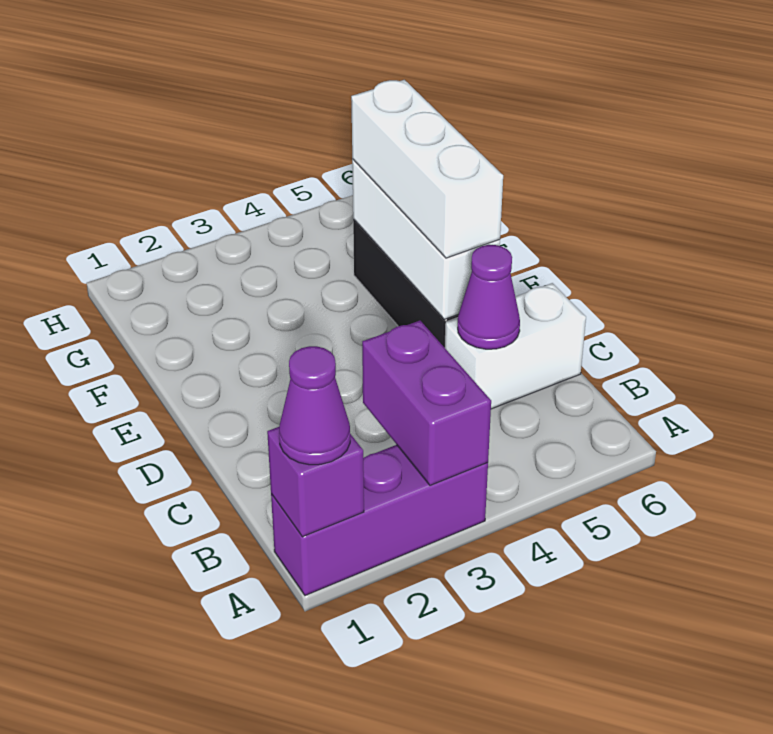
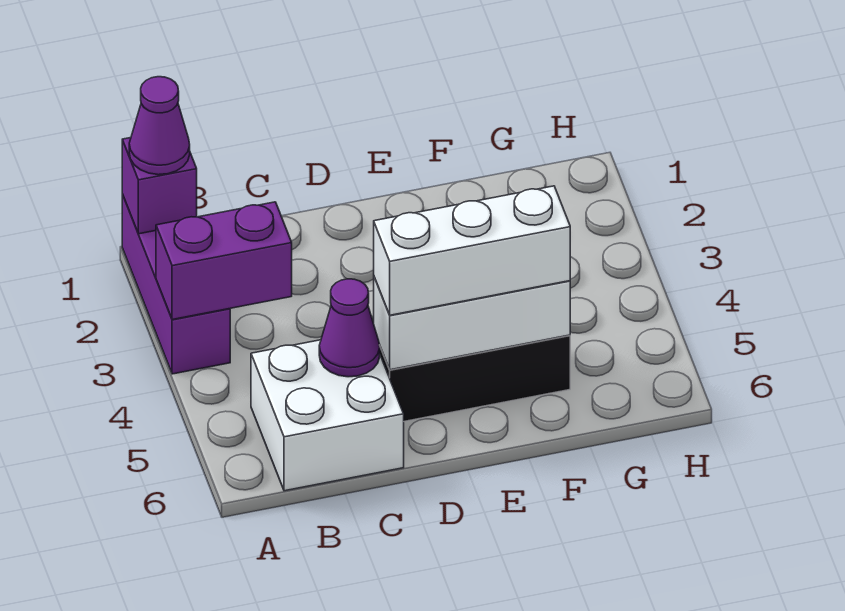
white 1x2 brick [445,283,586,409] -> white 2x2 brick [251,340,404,491]

